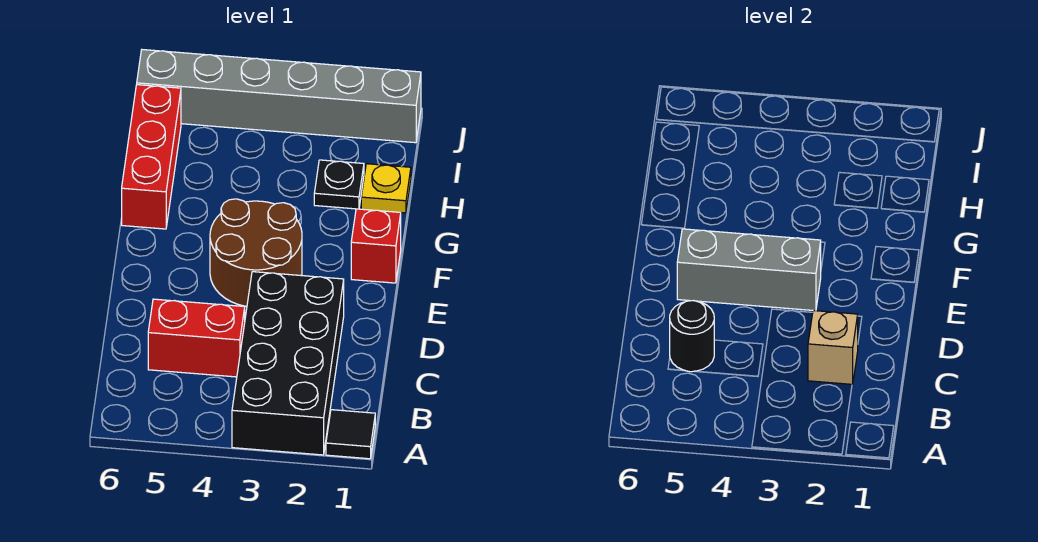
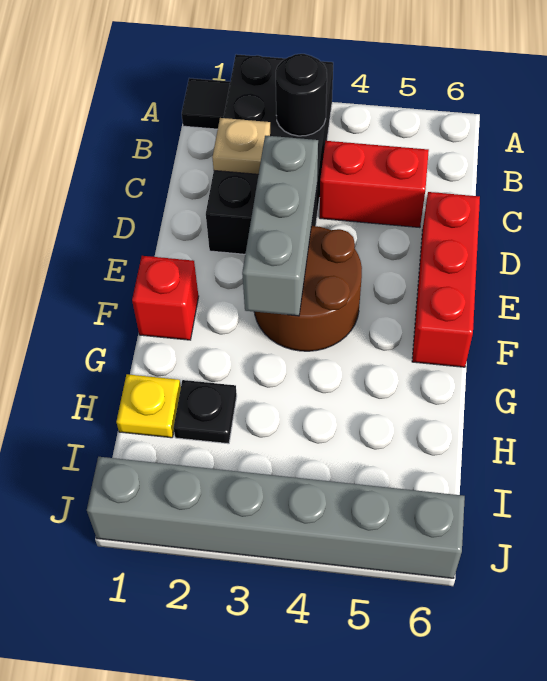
tan 1x1 brick [808,311,858,385] -> tan 1x1 plate [212,118,271,174]
black 1x1 round brick [670,301,714,372] -> black 1x1 round brick moved to [276,54,327,136]
grey 1x3 brick [677,229,821,311] -> grey 1x3 brick turned to [242,136,318,316]
red 1x3 brick [122,85,181,229] -> red 1x3 brick moved to [412,192,480,367]

